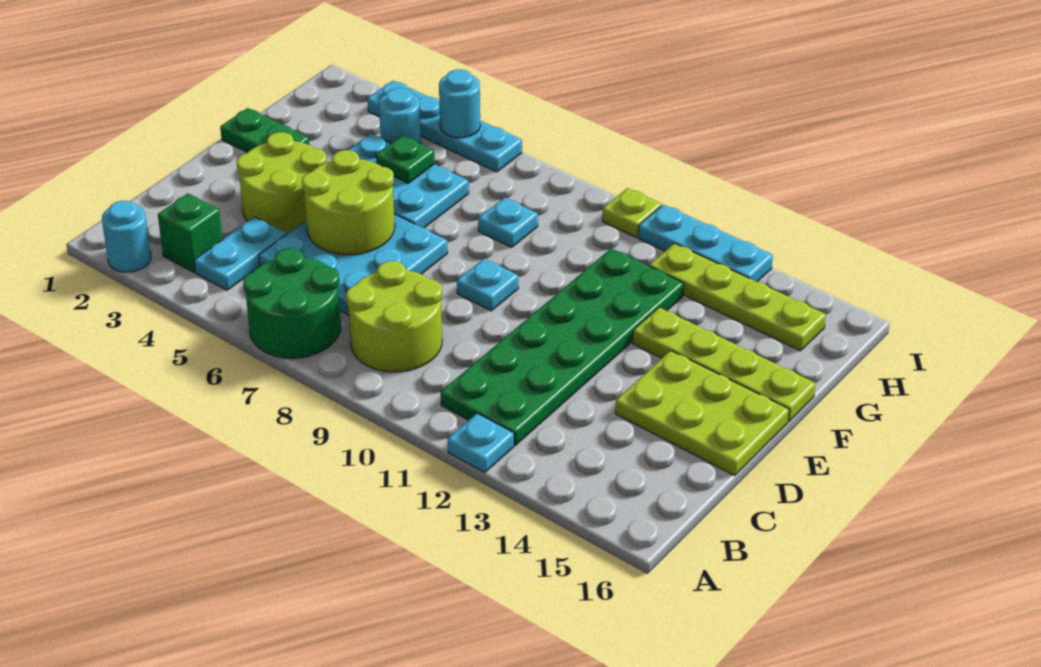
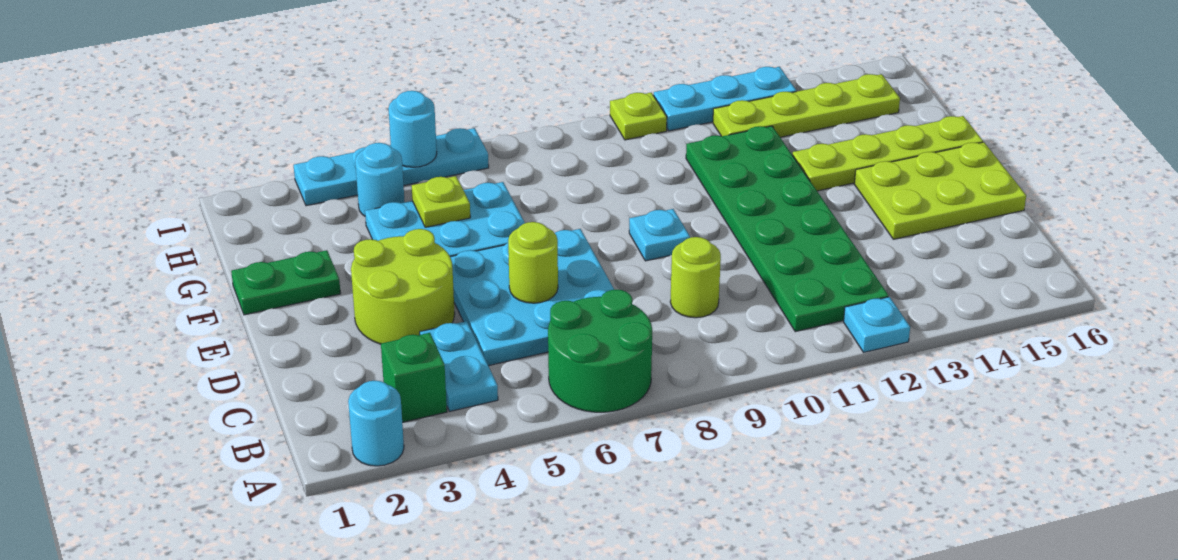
lime 2x2 round brick [346,261,442,372] -> lime 1x1 round brick [670,237,721,318]
lime 2x2 round brick [302,150,395,255] -> lime 1x1 round brick [508,222,558,303]
green 1x1 plate [376,135,435,183] -> lime 1x1 plate [411,176,470,227]
cyan 1x1 plate [478,198,538,247] -> none

